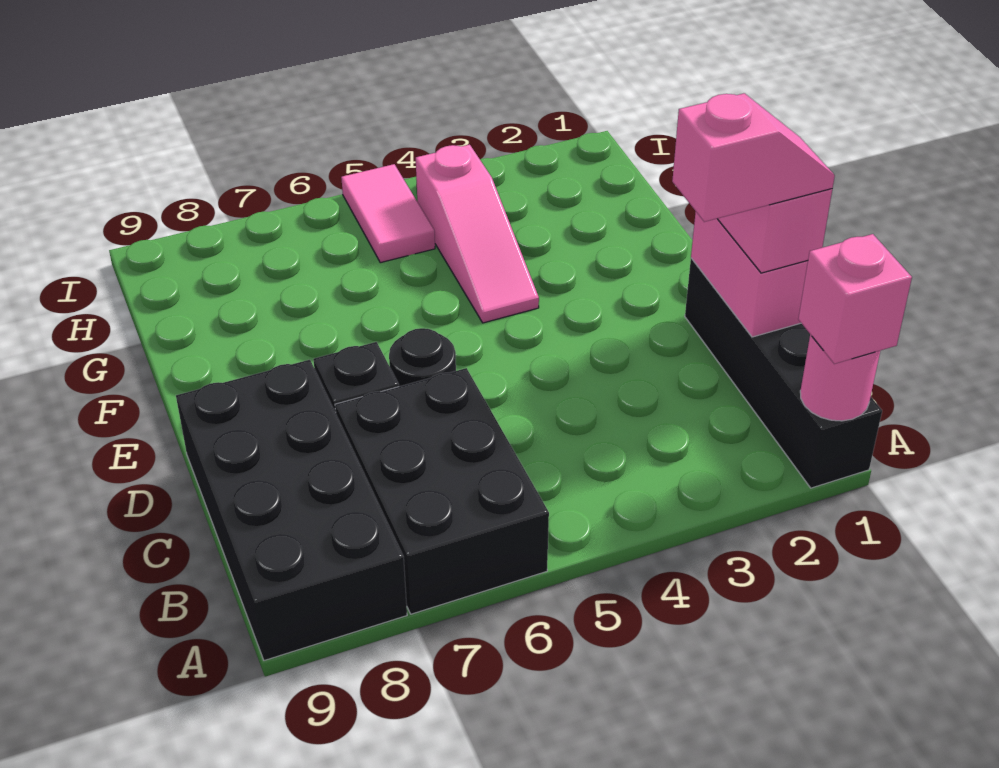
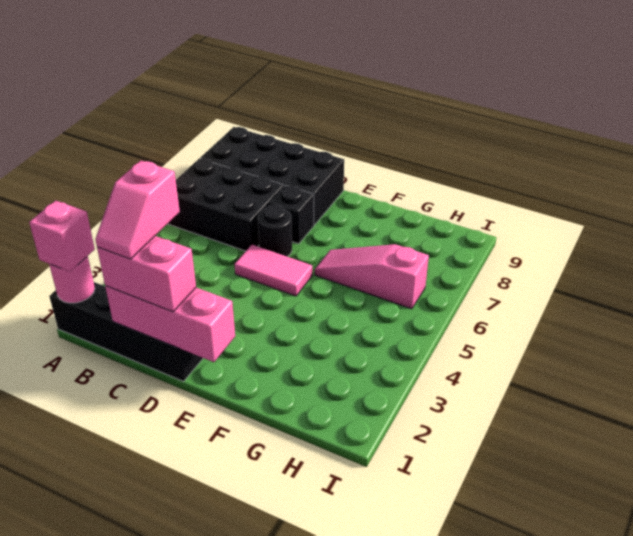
pink 1x2 brick [691,212,808,337] -> pink 1x3 brick [105,286,235,362]
pink 1x3 slope [416,145,539,323] -> pink 1x3 slope moved to [315,244,429,309]
pink 1x2 tile [341,164,435,263] -> pink 1x2 tile moved to [234,245,312,296]

